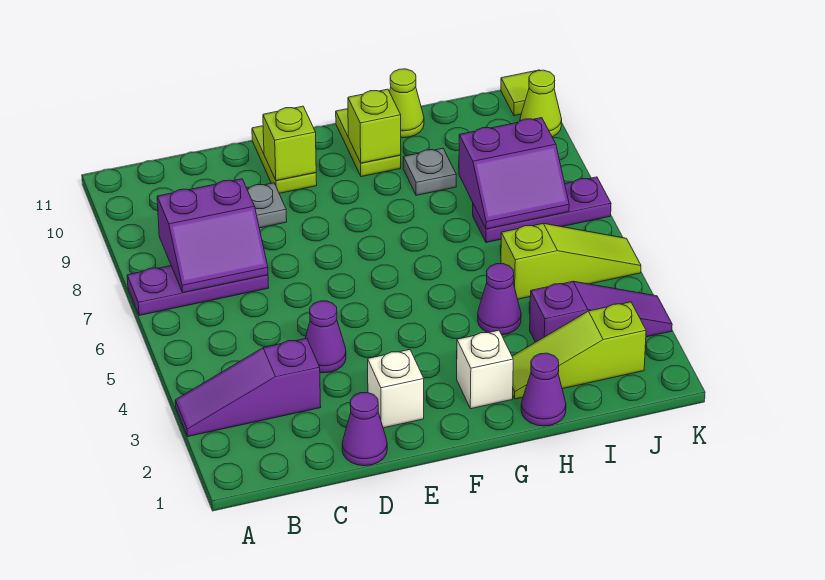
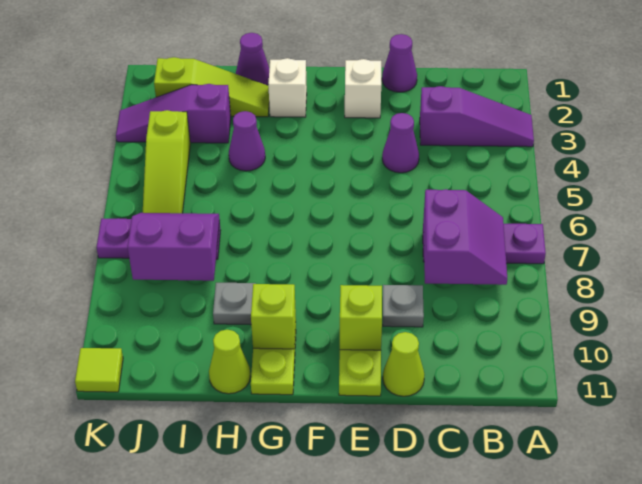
purple 2x2 slope [157,179,268,293] -> purple 2x2 slope turned to [423,189,507,285]
lime 1x3 slope [501,223,641,299] -> lime 1x3 slope turned to [143,110,190,213]
lime 1x1 cone [520,70,562,137] -> lime 1x1 cone moved to [383,332,425,396]

